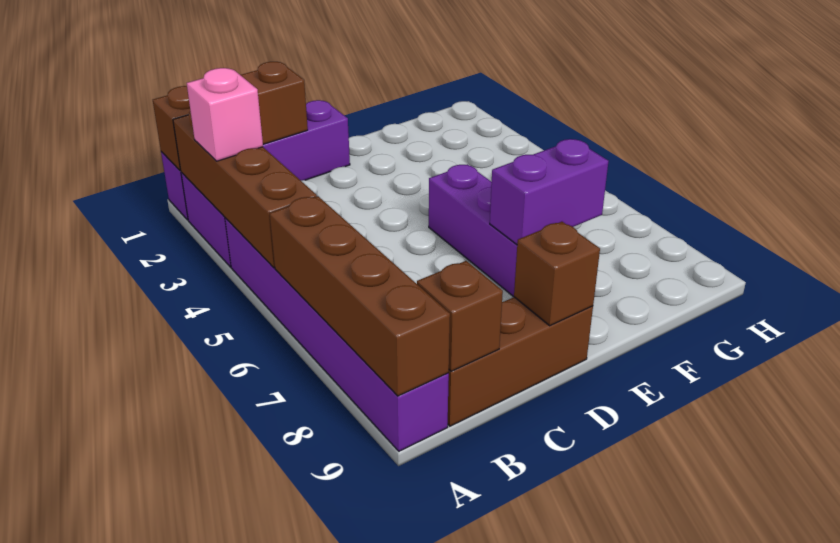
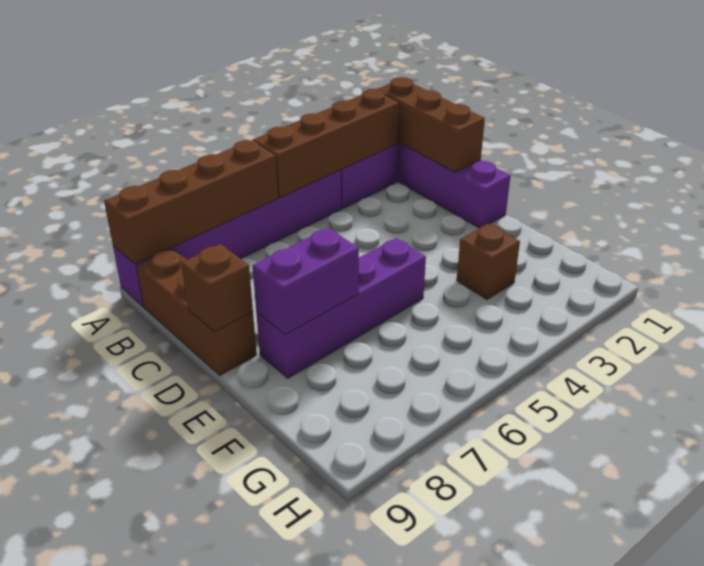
pink 1x1 brick [187,68,263,161] -> none
brown 1x1 brick [417,261,503,371] -> brown 1x1 brick moved to [457,223,520,299]
purple 1x2 brick [490,139,609,245] -> purple 1x2 brick turned to [253,228,359,334]

